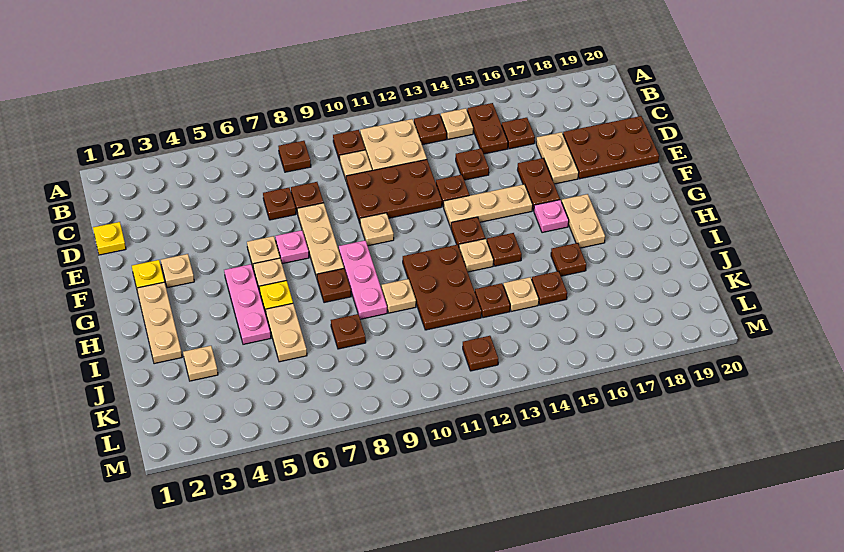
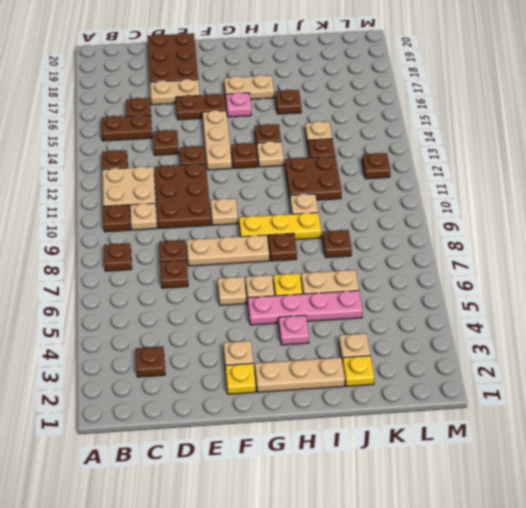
tan 1x1 plate [441,108,473,139] -> none
yellow 1x1 plate [93,222,126,255] -> yellow 1x1 plate moved to [342,356,374,386]
pink 1x1 plate [275,230,309,264] -> pink 1x1 plate moved to [279,315,309,345]
pink 1x3 plate [224,264,271,344] -> pink 1x4 plate [248,290,363,325]
pink 1x3 plate [339,240,387,319] -> yellow 1x3 plate [239,213,321,240]
brown 2x3 plate [403,245,482,330] -> brown 2x2 plate [285,156,342,200]
brown 1x1 plate [532,271,567,305] -> brown 1x1 plate moved to [136,347,165,377]

